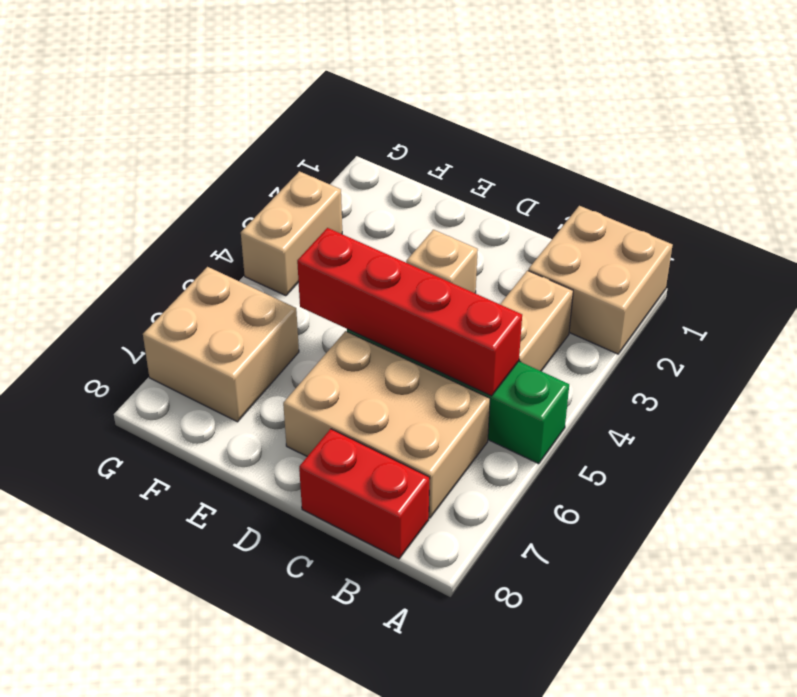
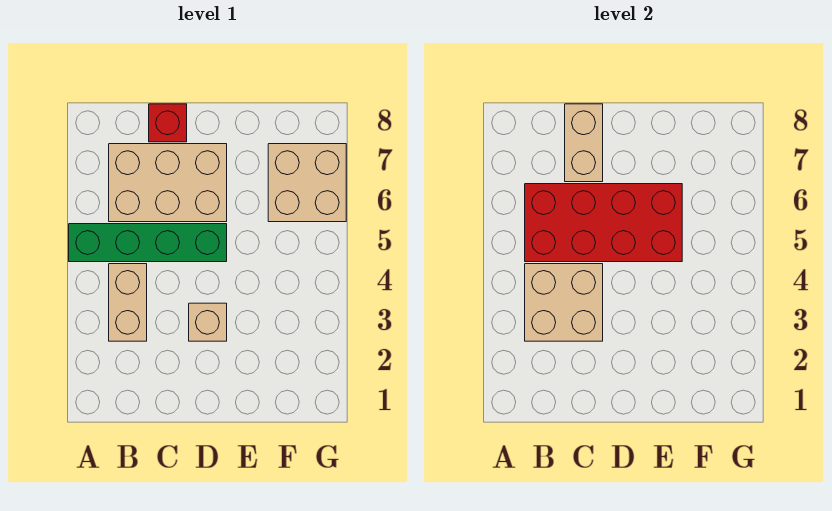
tan 2x2 brick [528,206,673,354] -> tan 2x2 brick moved to [525,264,603,341]
red 1x4 brick [297,228,522,396] -> red 2x4 brick [525,184,682,262]
red 1x2 brick [299,429,430,559] -> red 1x1 brick [149,104,187,142]
tan 1x2 brick [241,171,342,296] -> tan 1x2 brick moved to [565,104,603,182]

